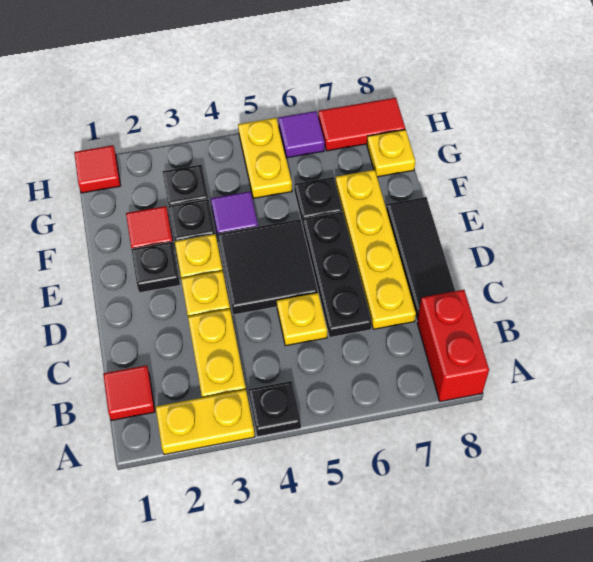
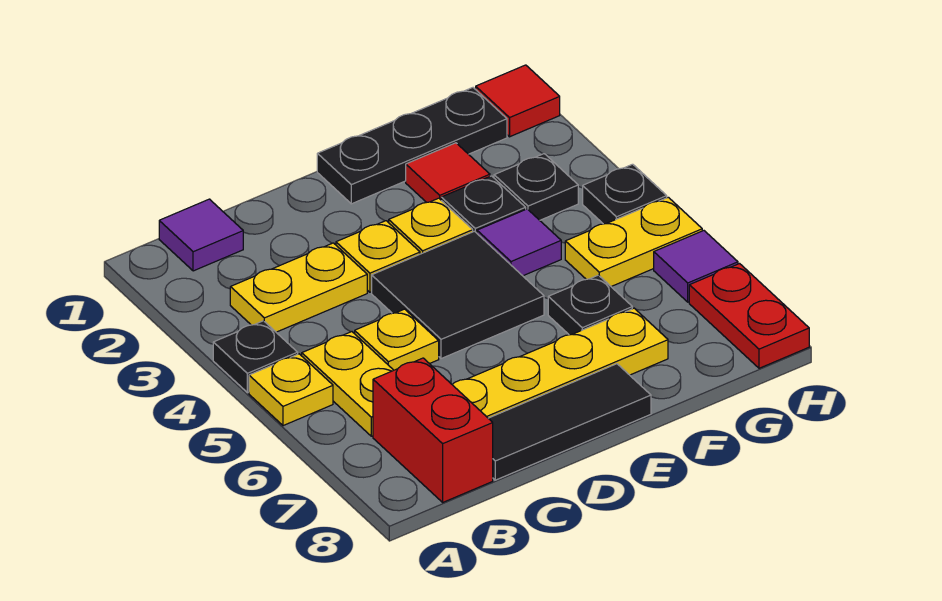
yellow 1x2 plate [156,390,255,455] -> yellow 1x2 plate moved to [302,332,394,436]
red 1x2 brick [417,290,489,402] -> red 1x2 brick turned to [373,358,493,502]
red 1x1 tile [103,365,155,421] -> purple 1x1 tile [159,199,243,271]
black 1x3 plate [303,212,372,337] -> black 1x3 plate moved to [317,88,507,204]
black 1x1 plate [131,242,180,293] -> black 1x1 plate moved to [583,164,667,224]
yellow 1x1 plate [367,130,415,177] -> yellow 1x1 plate moved to [249,354,333,426]
red 1x2 tile [318,98,405,151] -> red 1x2 plate [689,264,809,368]

